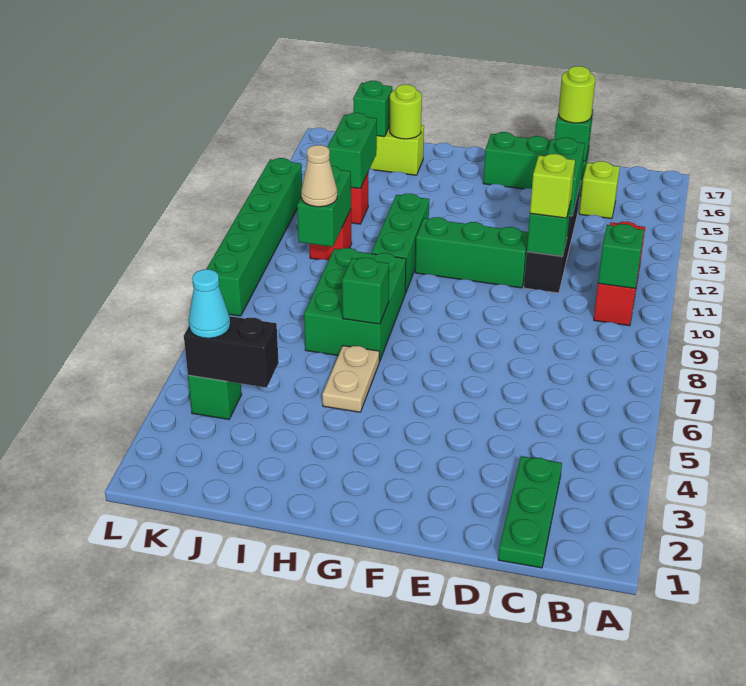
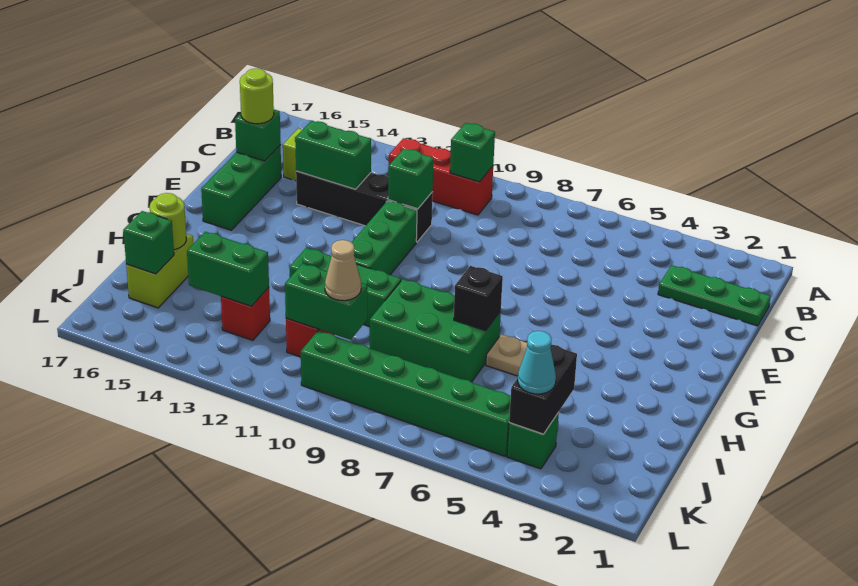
lime 1x1 brick [530,154,575,218] -> none
green 1x1 brick [342,258,389,324] -> black 1x1 brick [454,266,503,331]
green 1x6 brick [207,158,302,316] -> green 1x6 brick moved to [301,331,511,456]

